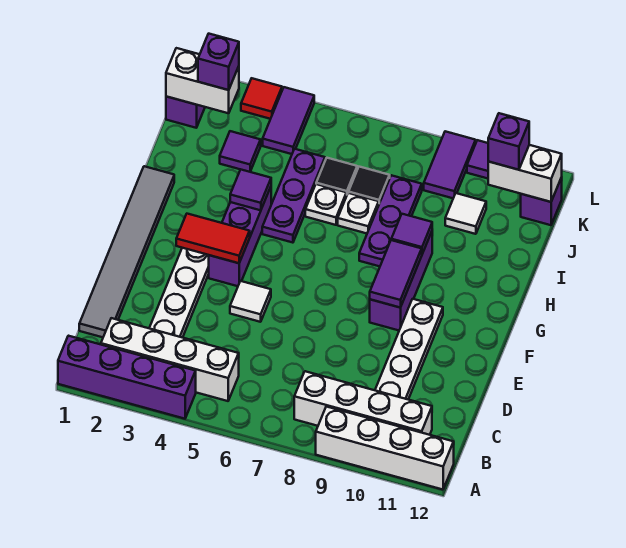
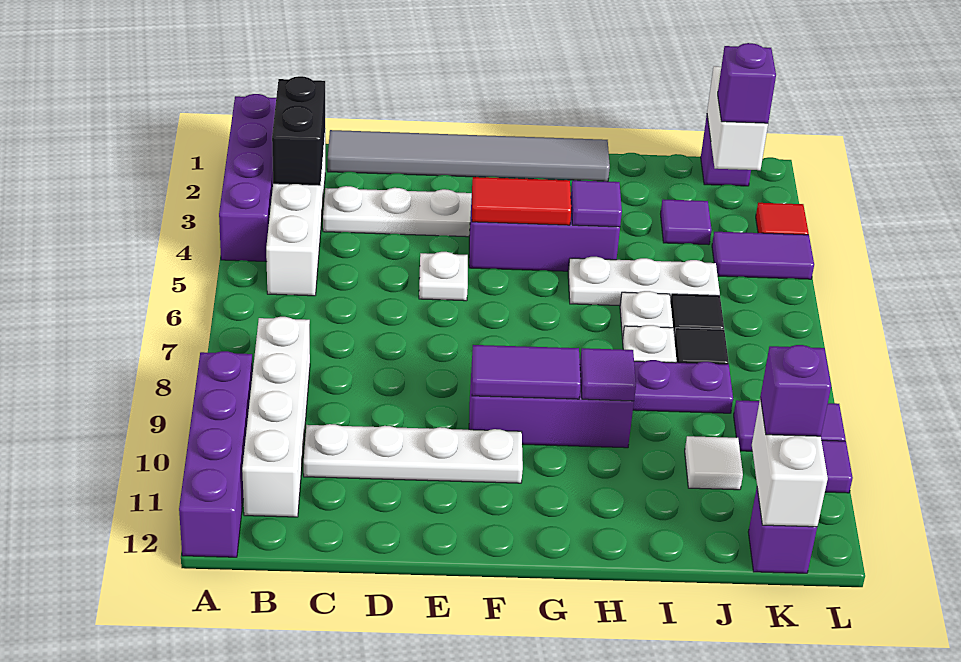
white 1x4 brick [316,407,454,490] -> purple 1x4 brick [179,351,253,557]
none -> black 1x2 brick [272,76,325,186]
white 1x1 tile [230,281,271,322] -> white 1x1 plate [419,252,468,301]
red 1x2 tile [176,214,250,263] -> red 1x2 tile turned to [472,177,571,225]
purple 1x3 plate [262,149,325,243] -> white 1x3 plate [568,257,720,306]

